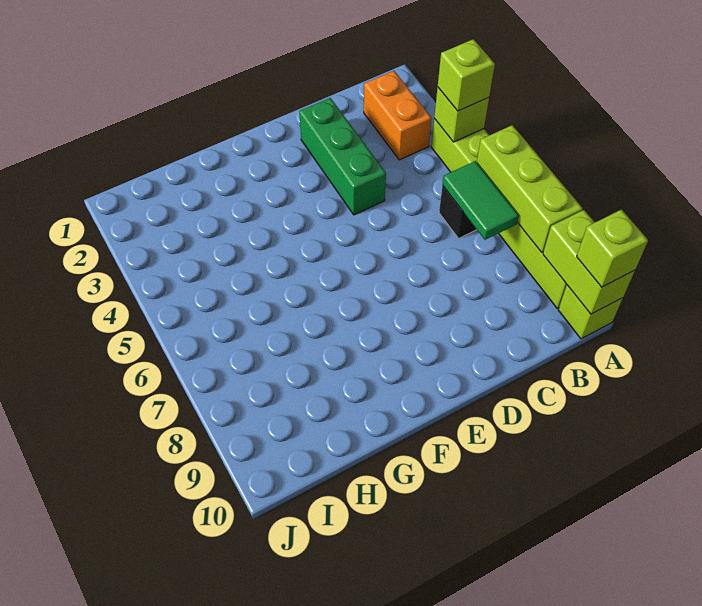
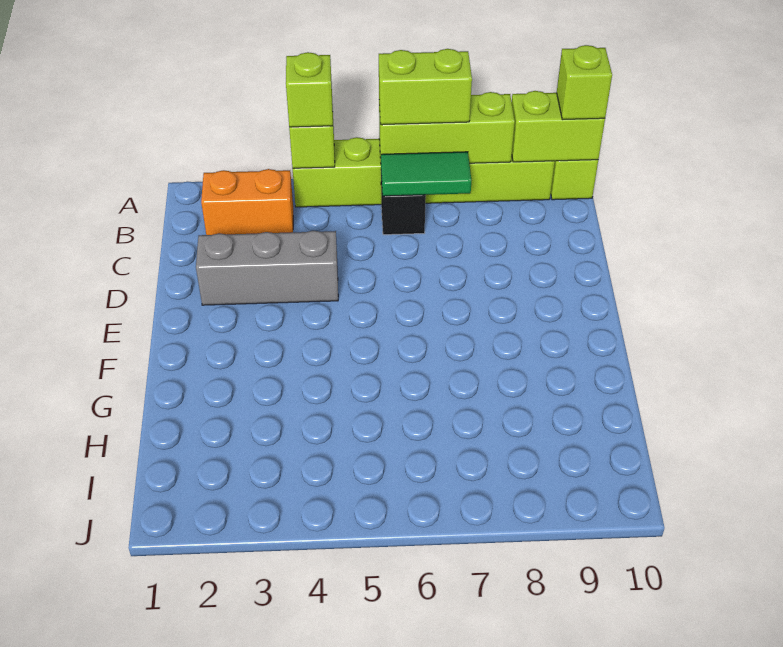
none -> lime 1x2 brick [379,49,472,125]
green 1x3 brick [299,98,386,215] -> grey 1x3 brick [196,231,338,305]

